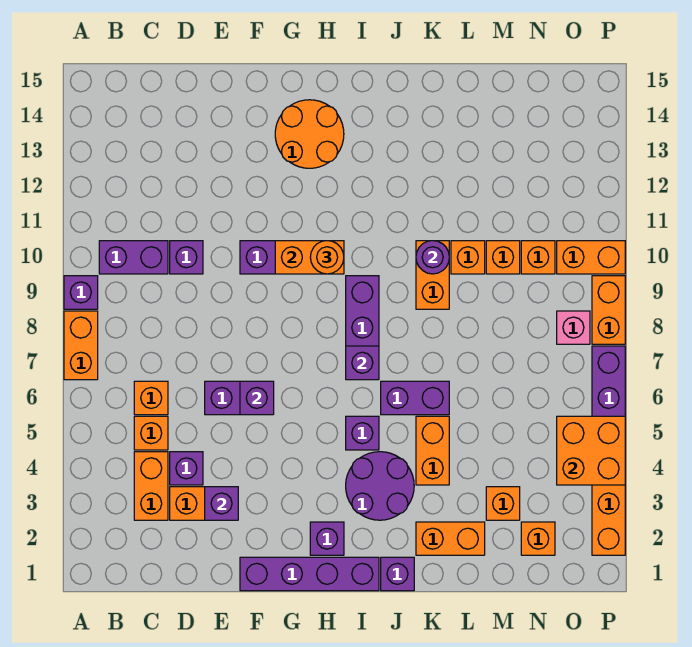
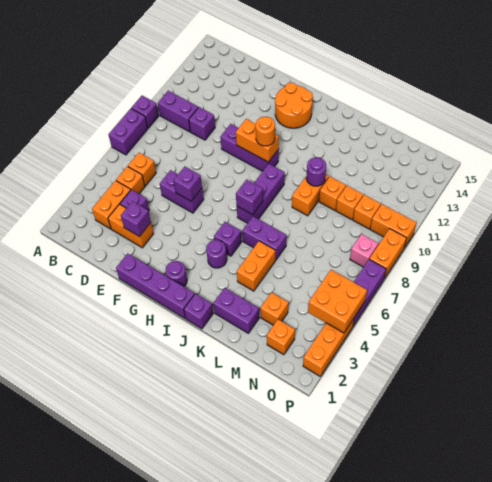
orange 1x2 brick [64,311,98,380] -> purple 1x2 brick [108,109,148,155]
purple 1x1 brick [310,522,344,555] -> purple 1x1 round brick [166,261,187,287]
purple 2x2 round brick [346,452,414,520] -> purple 1x1 round brick [206,240,227,268]
orange 1x2 brick [416,522,485,555] -> purple 1x2 brick [213,288,259,333]

